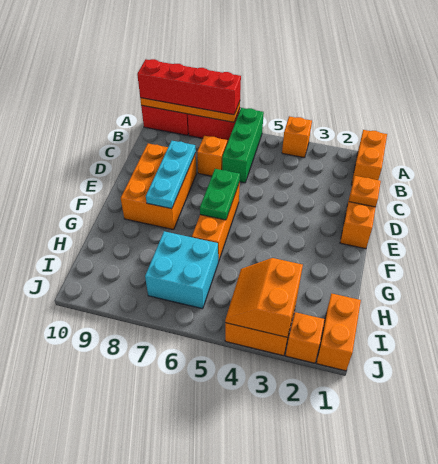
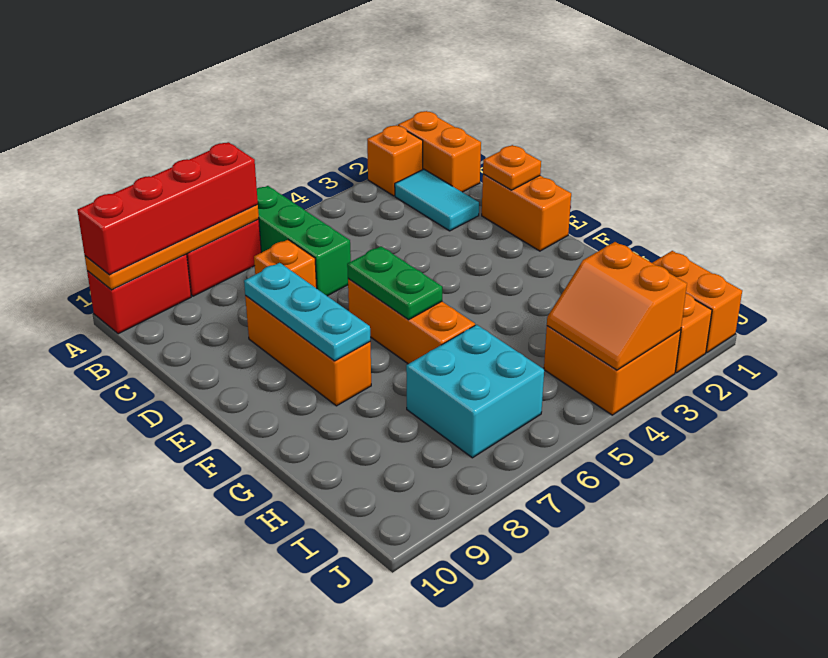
orange 1x1 brick [282,116,312,158] -> orange 1x1 brick moved to [367,125,423,196]
none -> cyan 1x2 tile [395,169,479,231]
orange 2x3 brick [121,143,196,230] -> orange 1x3 brick [245,296,371,406]

